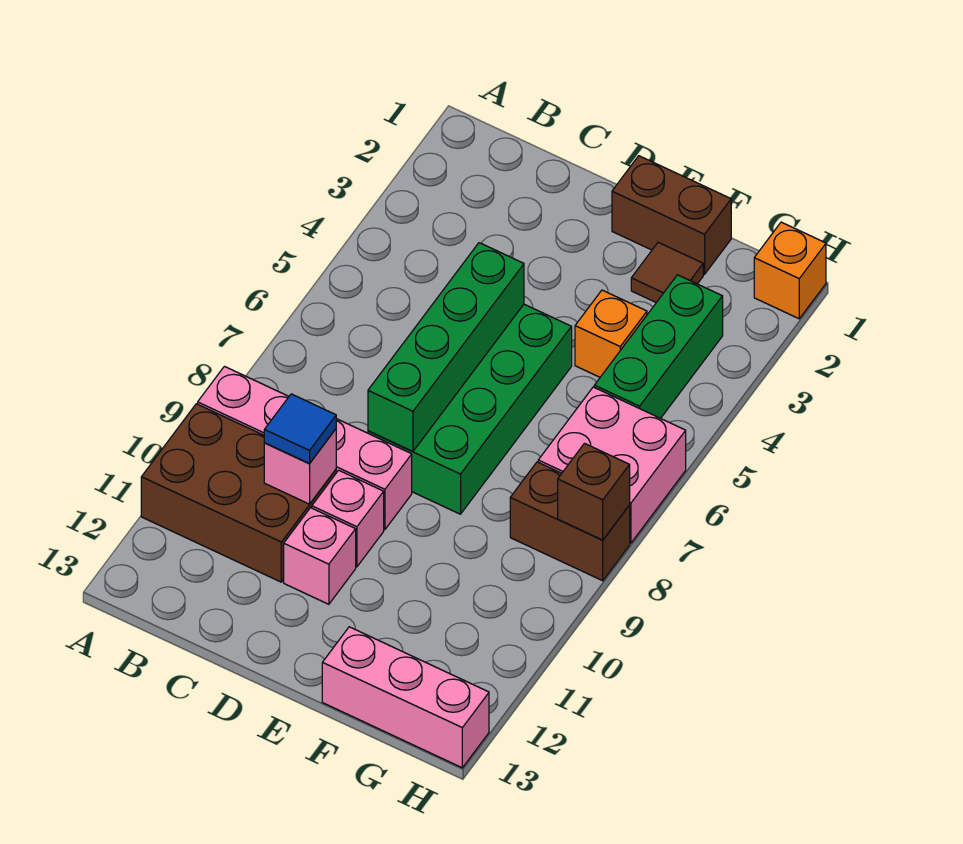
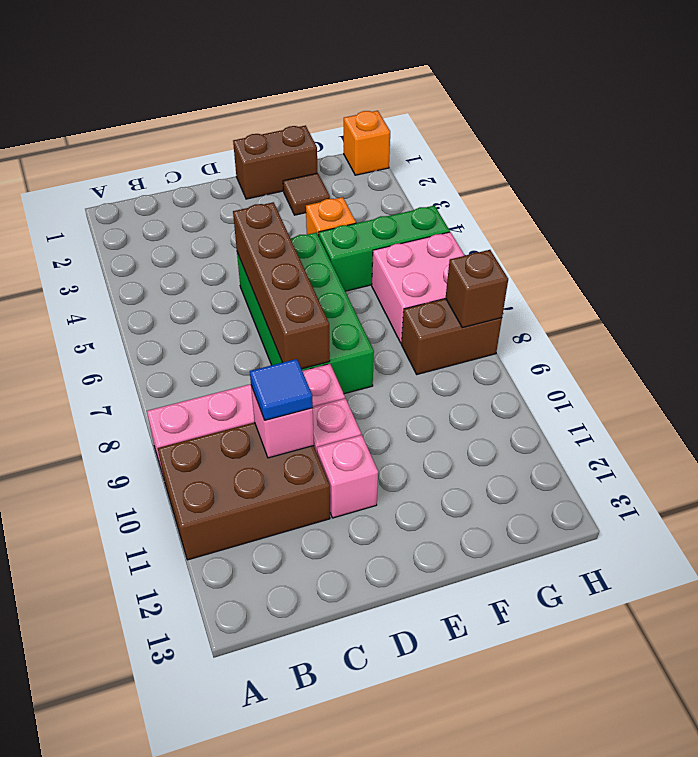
green 1x4 brick [368,243,524,452] -> brown 1x4 brick [233,202,330,369]
pink 1x3 brick [322,627,489,768] -> none
green 1x3 brick [594,275,723,418] -> green 1x3 brick turned to [319,206,450,291]

